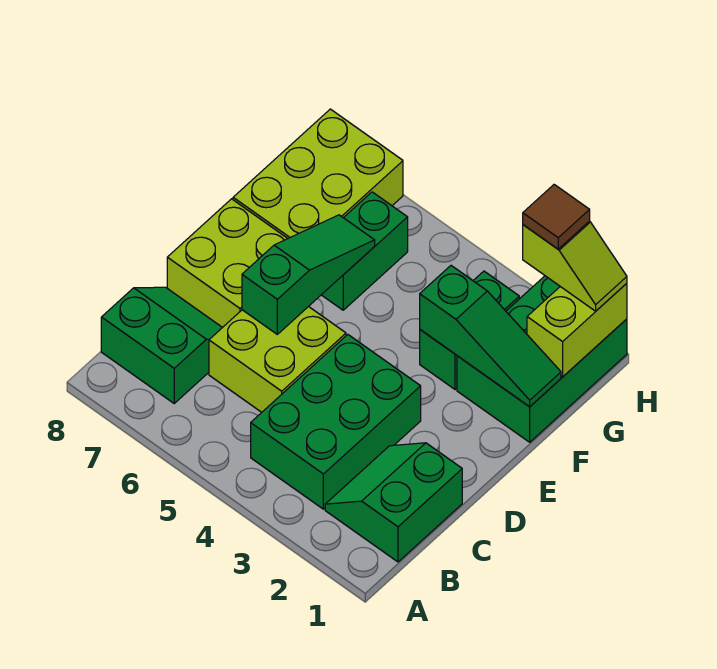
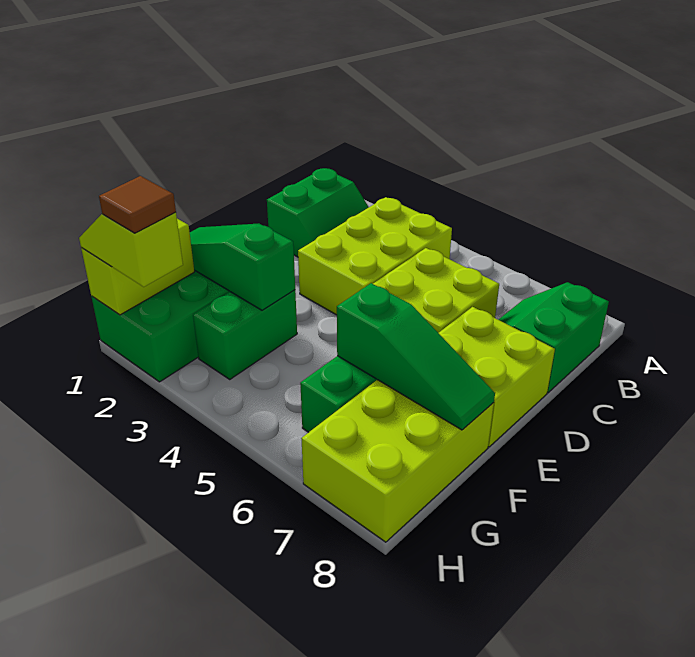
green 2x3 brick [251,335,421,509] -> lime 2x3 brick [298,197,452,315]
green 2x2 slope [101,287,222,403] -> green 2x2 slope turned to [498,282,609,393]
green 1x3 slope [242,215,375,334] -> green 1x3 slope turned to [337,283,495,430]

